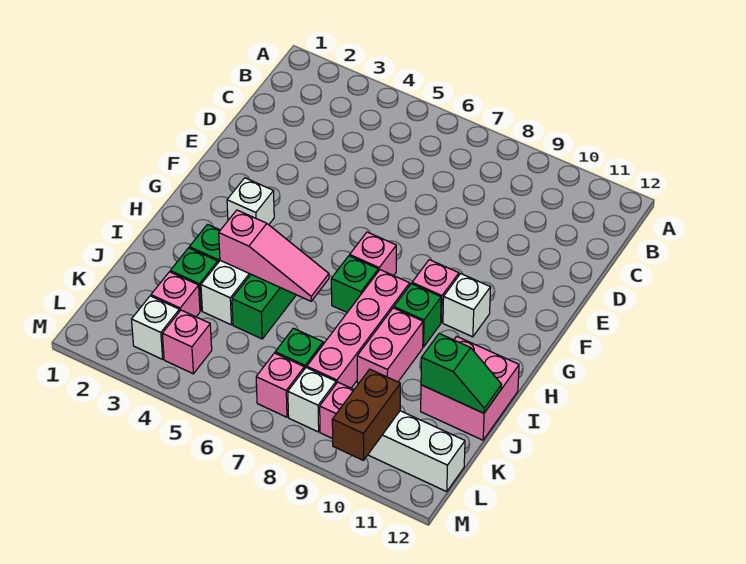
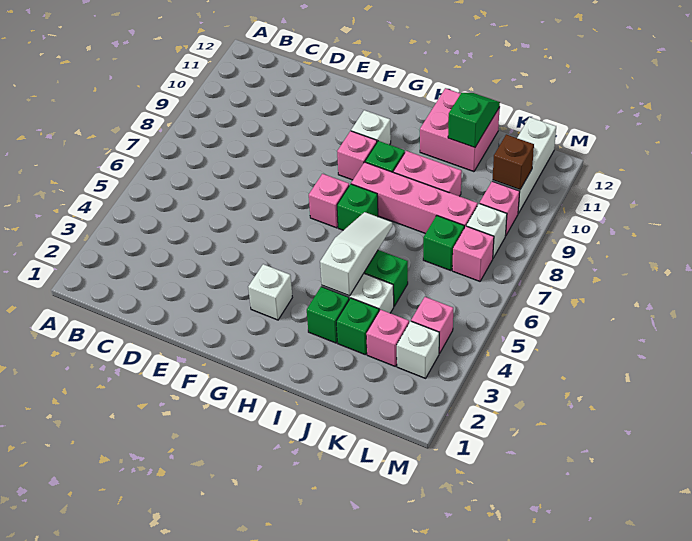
pink 1x3 slope [219,210,329,301] -> white 1x3 slope [320,212,392,296]
brown 1x2 brick [332,369,400,460] -> brown 1x1 brick [493,135,534,190]

